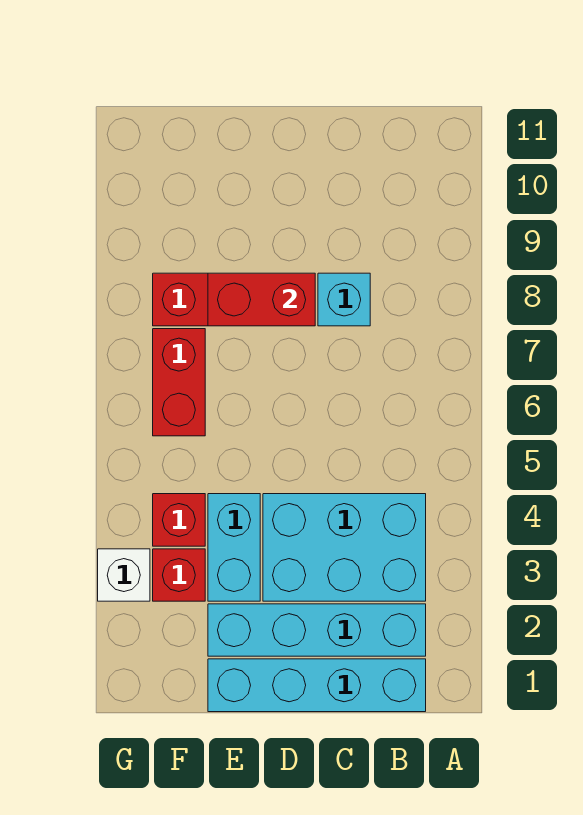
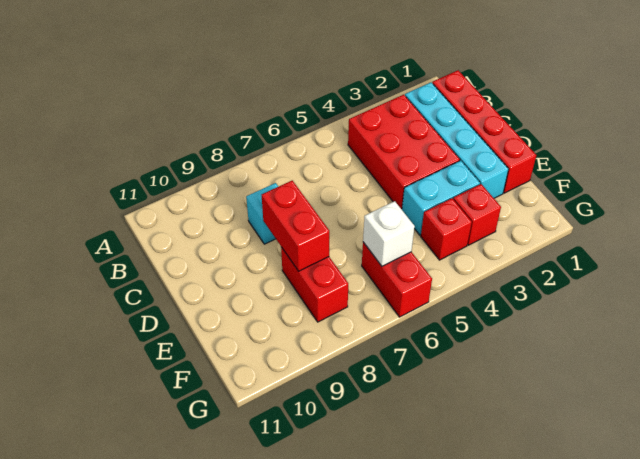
cyan 1x4 brick [208,659,426,712] -> red 1x4 brick [432,70,536,193]
cyan 2x3 brick [263,494,426,601] -> red 2x3 brick [348,95,460,209]
red 1x2 brick [153,329,205,436] -> red 1x2 brick turned to [362,242,432,317]
white 1x1 brick [98,549,150,601] -> white 1x1 brick moved to [363,201,415,266]

